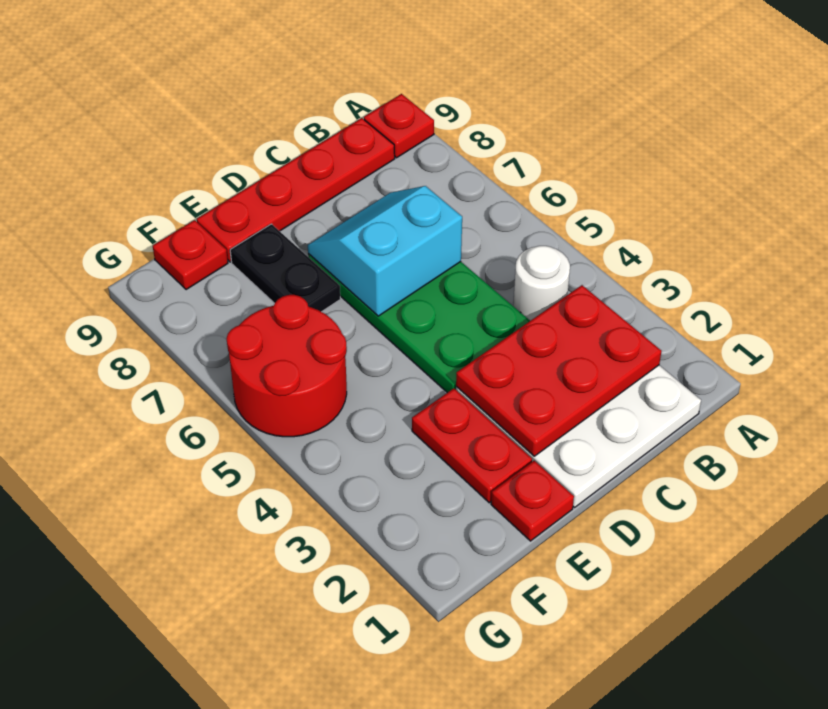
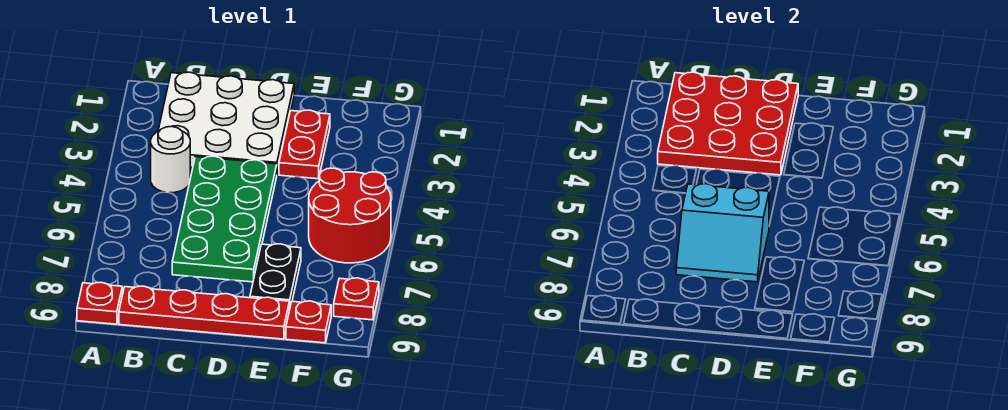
red 2x3 plate [456,285,661,456] -> red 3x3 plate [658,72,798,175]
red 1x1 plate [491,461,574,541] -> red 1x1 plate moved to [334,278,379,320]

